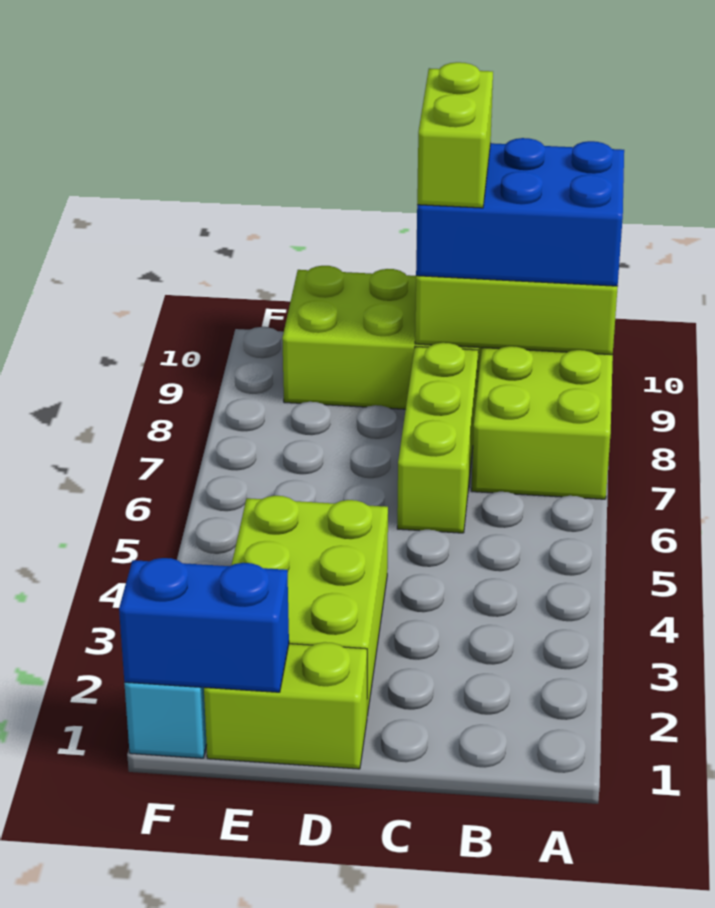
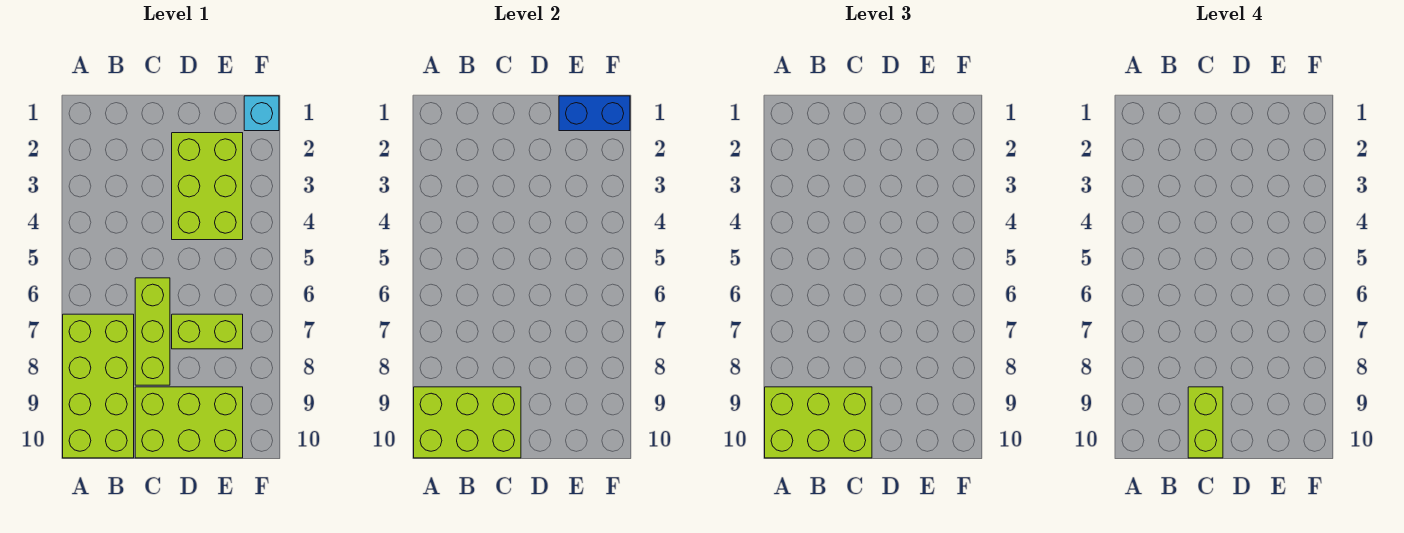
blue 2x3 brick [416,138,624,286] -> lime 2x3 brick [765,387,872,458]
lime 1x2 brick [204,642,367,769] -> lime 1x2 brick moved to [172,314,243,349]

